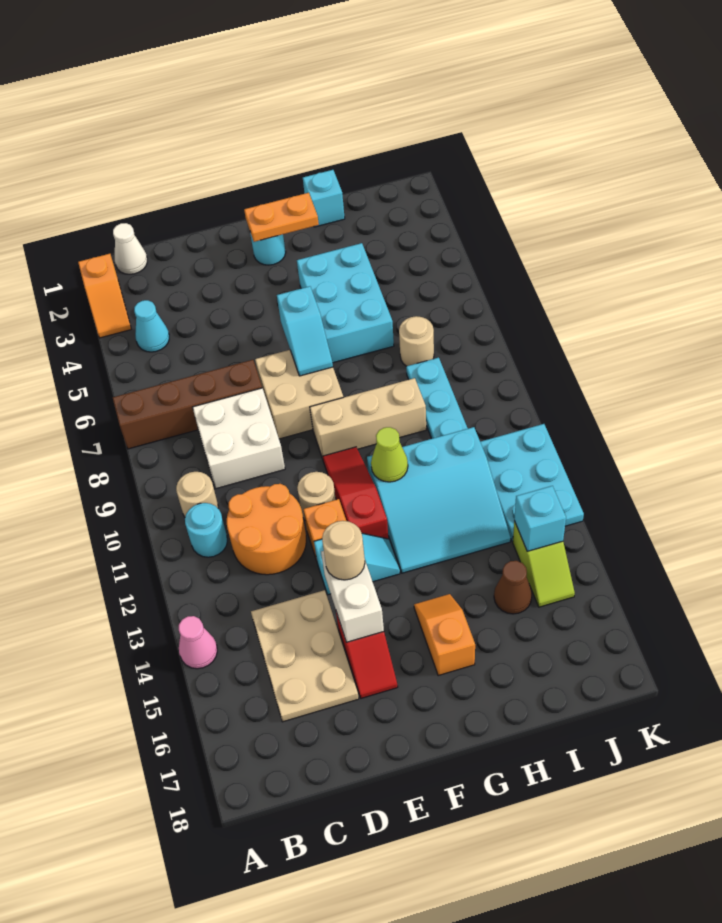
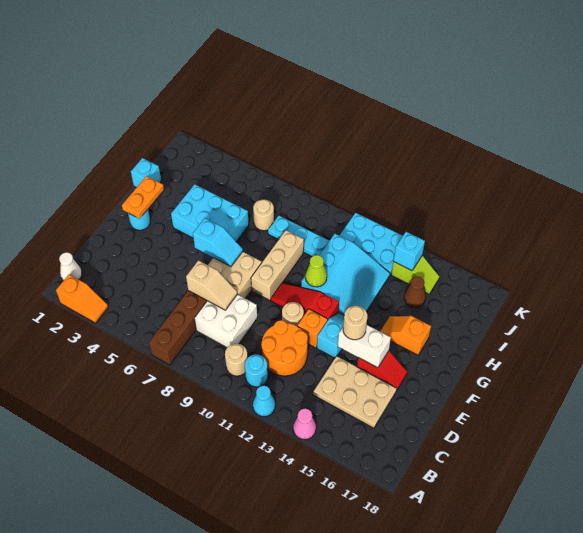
cyan 1x1 cone [134,300,169,352] -> cyan 1x1 cone moved to [253,386,275,417]
none -> tan 1x2 slope [186,261,237,310]

